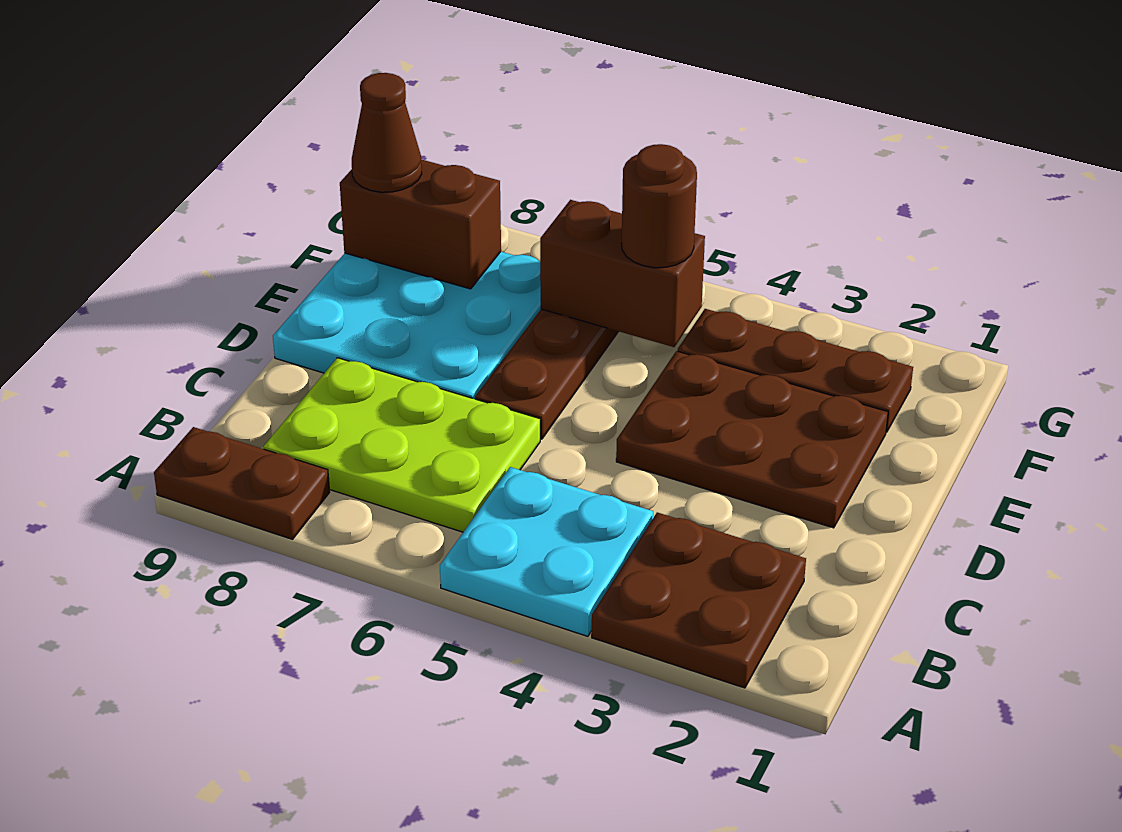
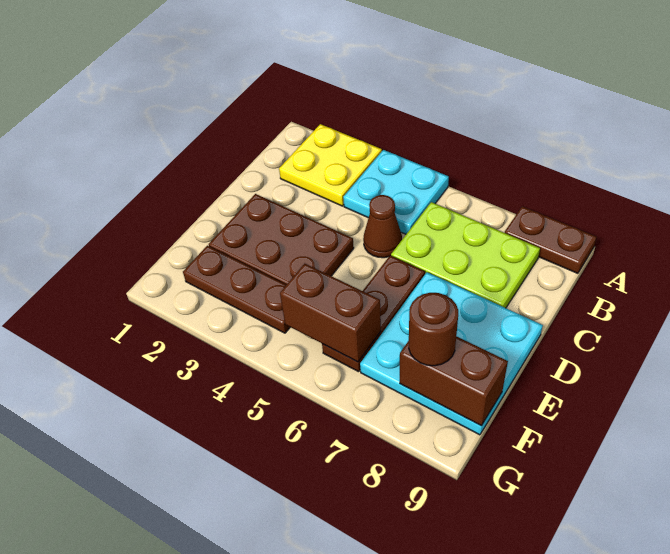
brown 2x2 plate [592,512,806,688] -> yellow 2x2 plate [279,124,382,206]
brown 1x1 round brick [622,144,697,268] -> brown 1x1 round brick moved to [409,293,458,366]
brown 1x1 cone [352,73,422,192] -> brown 1x1 cone moved to [363,195,402,258]

